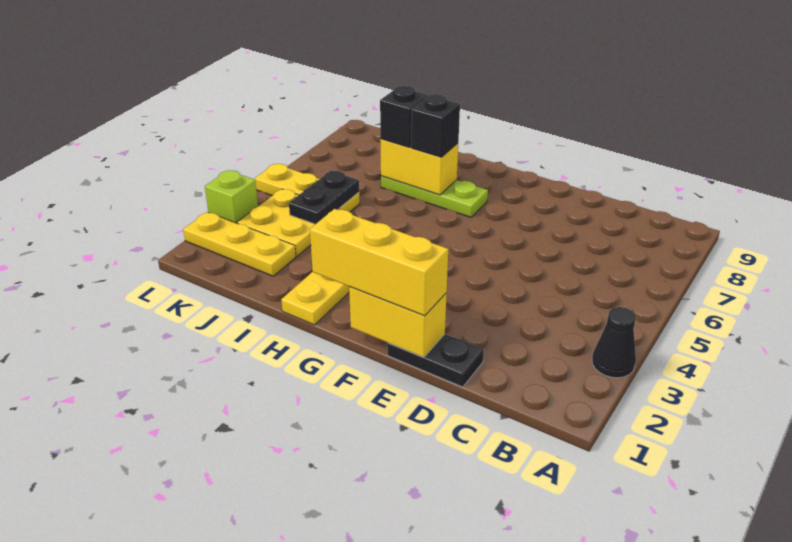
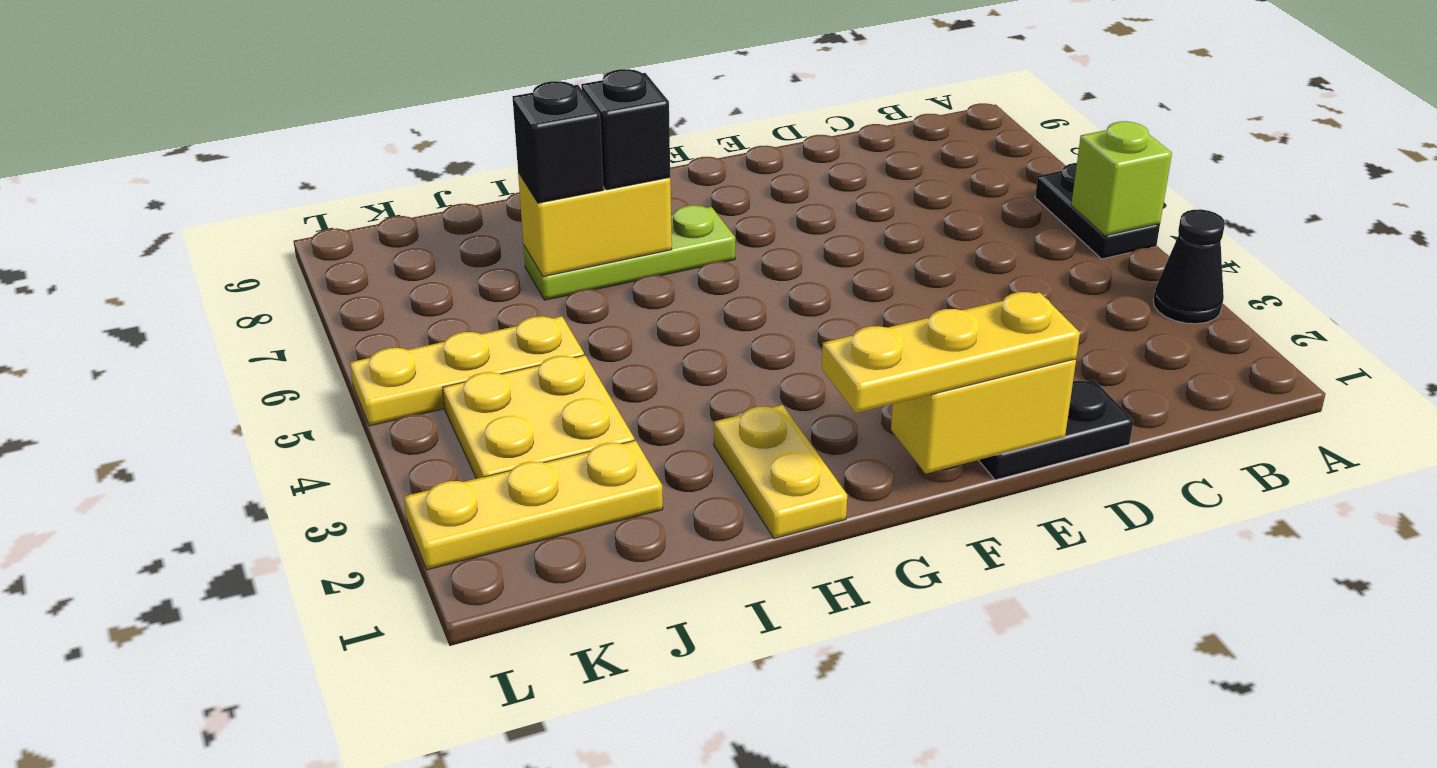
yellow 1x3 brick [310,209,448,316] -> yellow 1x3 plate [822,292,1080,413]
black 1x2 plate [289,171,359,224] -> black 1x2 plate moved to [1035,163,1160,259]
lime 1x1 brick [205,170,258,223] -> lime 1x1 brick moved to [1071,121,1172,236]

